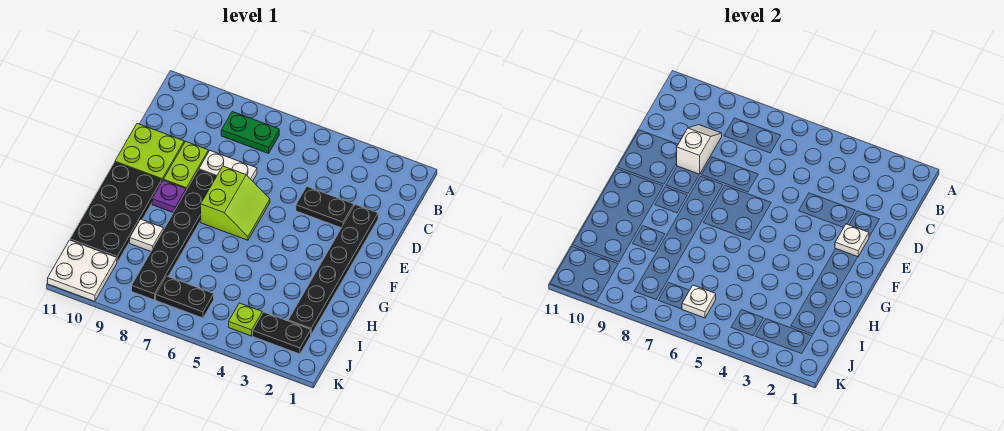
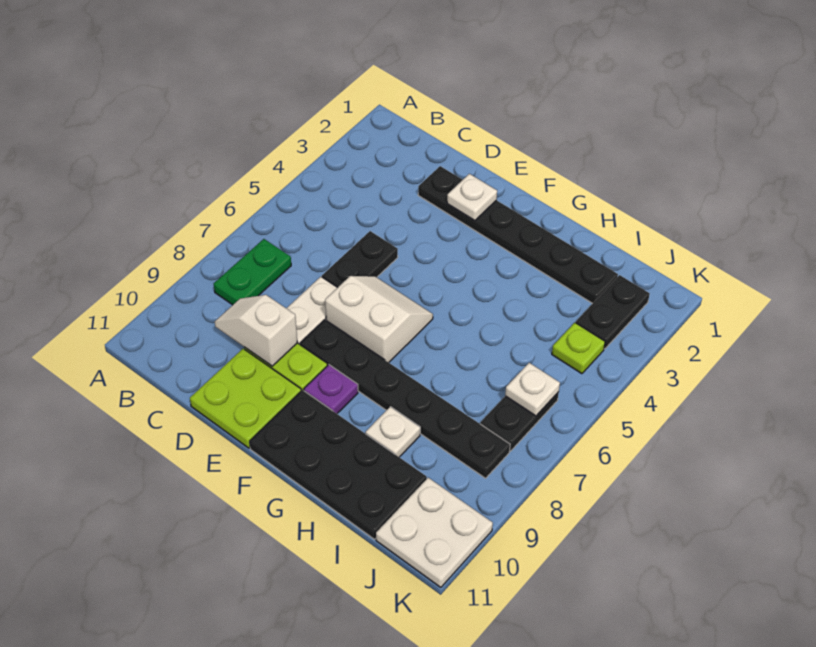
black 1x2 plate [296,187,354,228] -> black 1x2 plate moved to [322,231,398,287]
lime 2x2 slope [201,166,270,240] -> white 2x2 slope [325,276,433,362]

